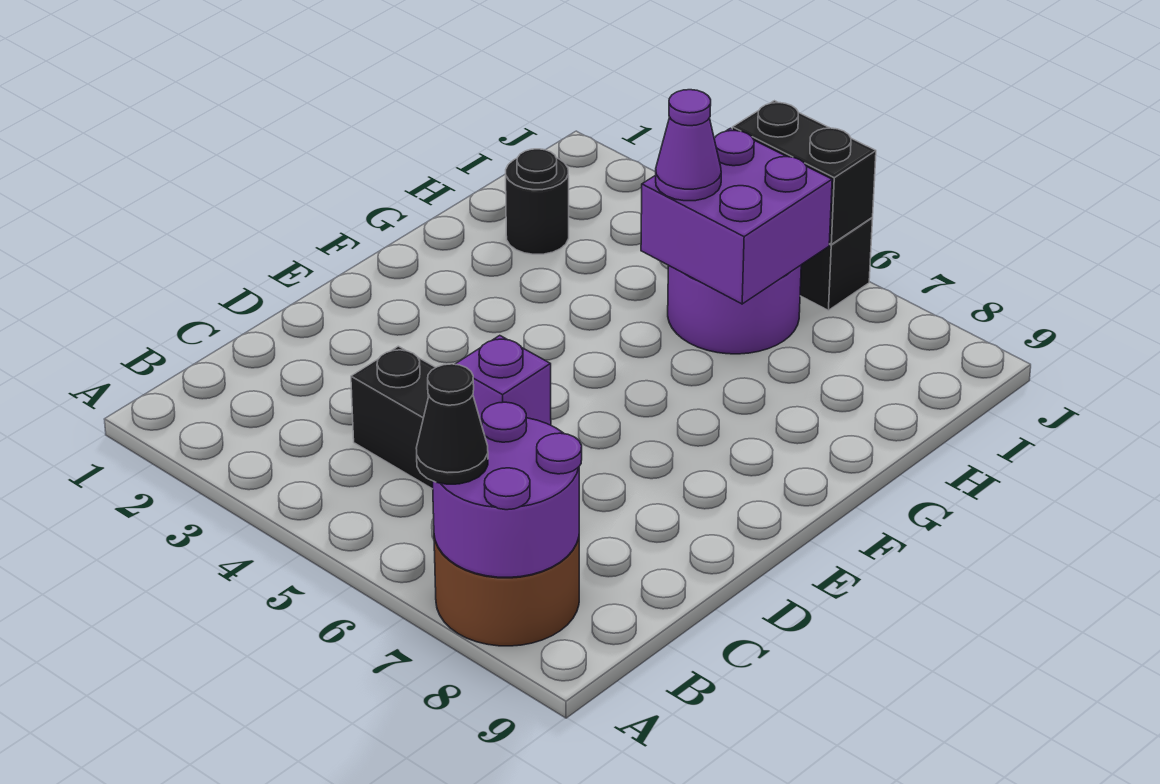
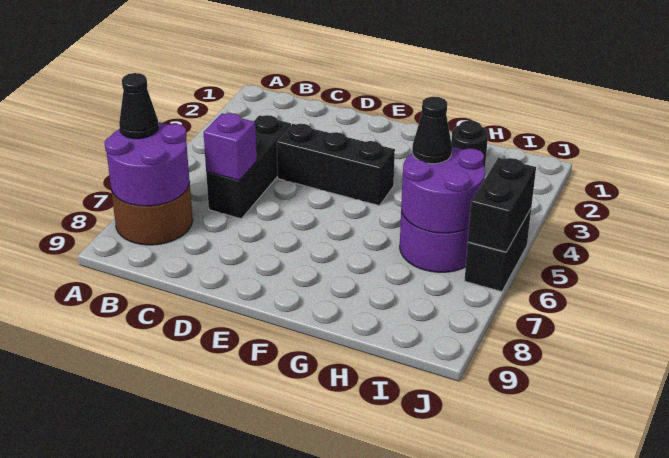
none -> black 1x3 brick [277,124,395,206]
purple 2x2 brick [641,128,832,304] -> purple 2x2 round brick [401,147,485,233]
purple 1x1 cone [656,90,721,201] -> black 1x1 cone [412,97,452,164]

